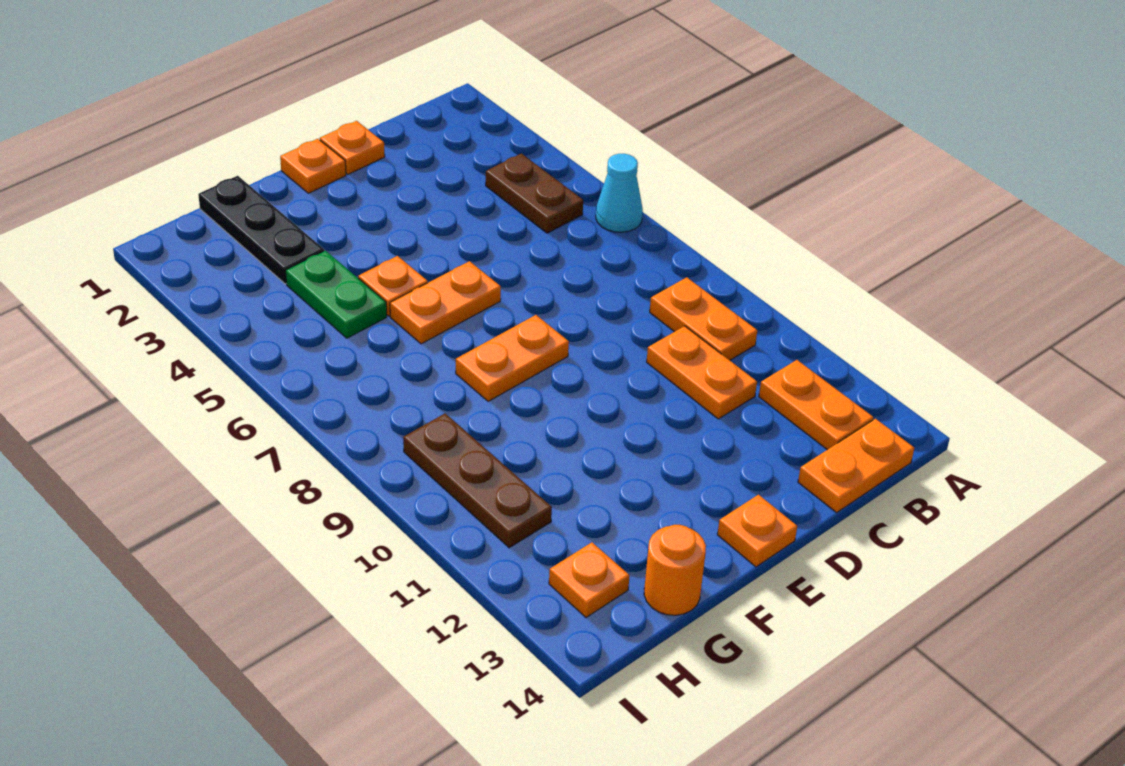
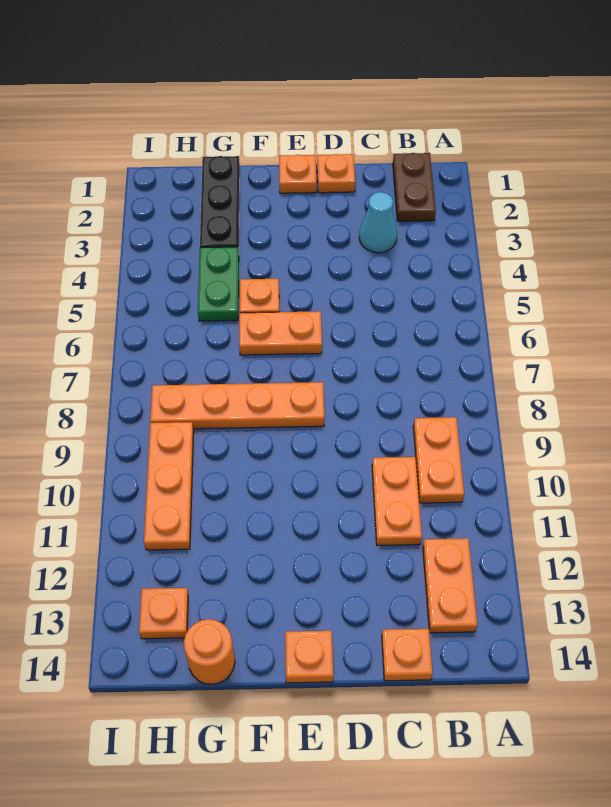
cyan 1x1 cone [596,154,643,232] -> cyan 1x1 cone moved to [359,192,397,253]
brown 1x2 plate [486,153,583,233] -> brown 1x2 plate moved to [393,153,436,221]
orange 1x2 plate [798,419,914,513] -> orange 1x1 plate [382,629,433,681]
orange 1x2 plate [456,315,569,401] -> orange 1x4 plate [150,382,324,429]
brown 1x3 plate [403,413,552,548] -> orange 1x3 plate [144,422,194,550]

